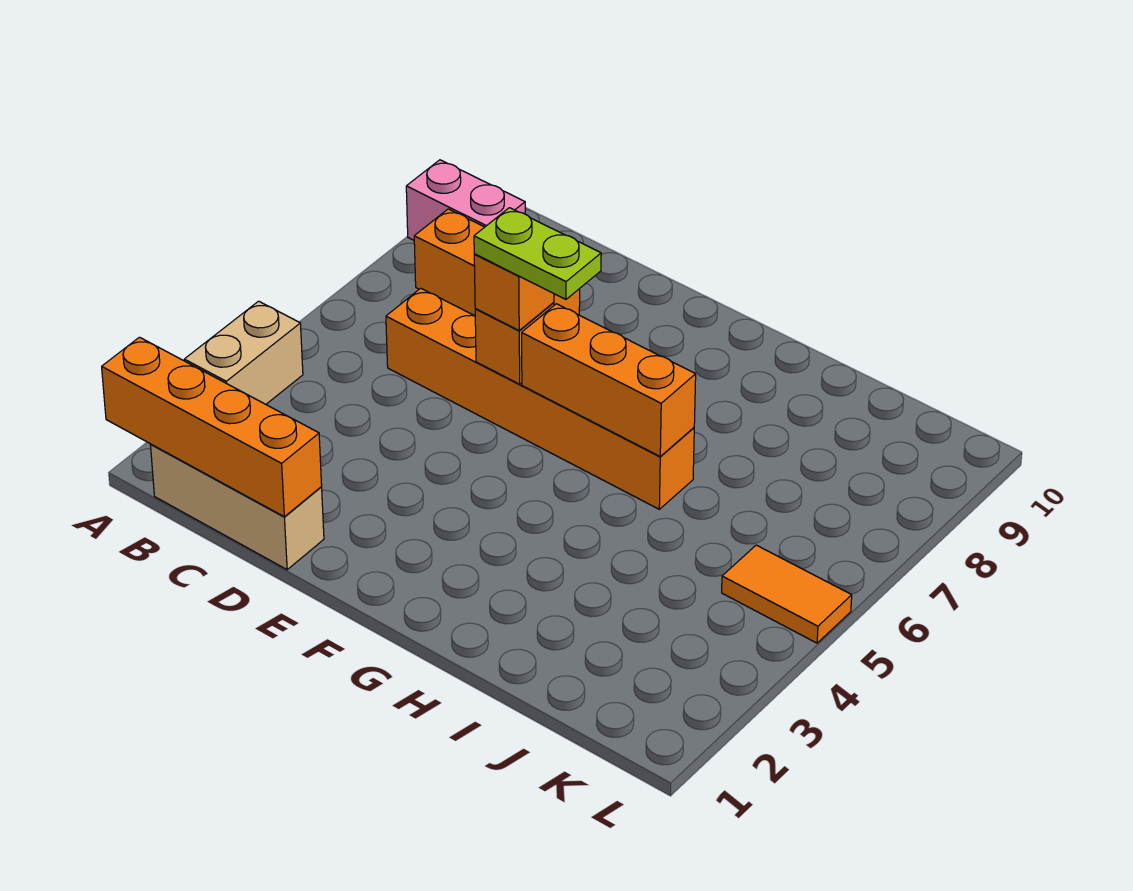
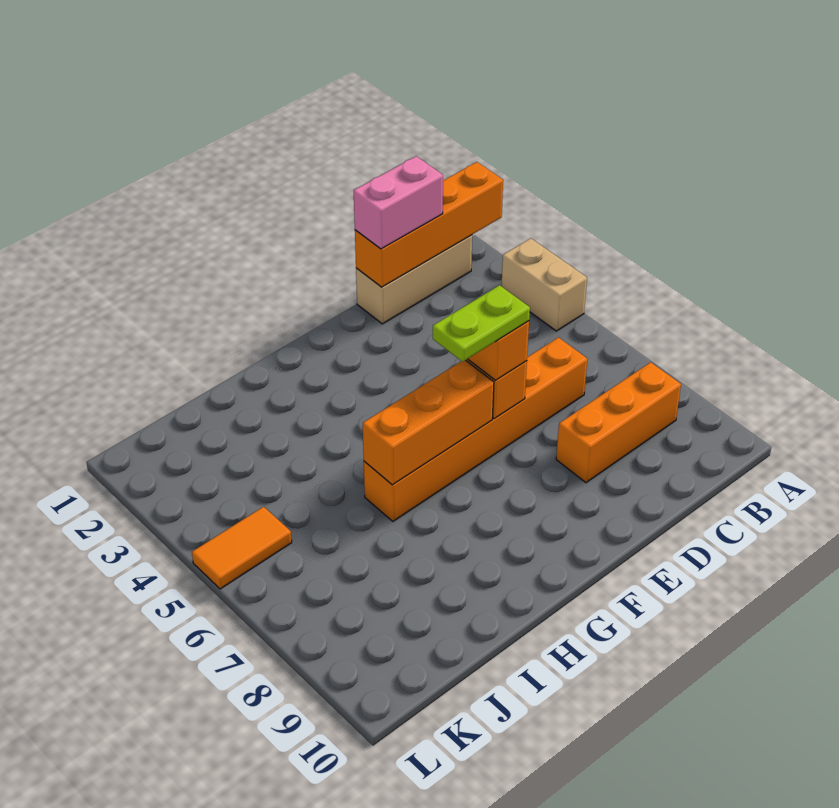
pink 1x2 brick [406,160,525,240] -> pink 1x2 brick moved to [354,156,443,249]

